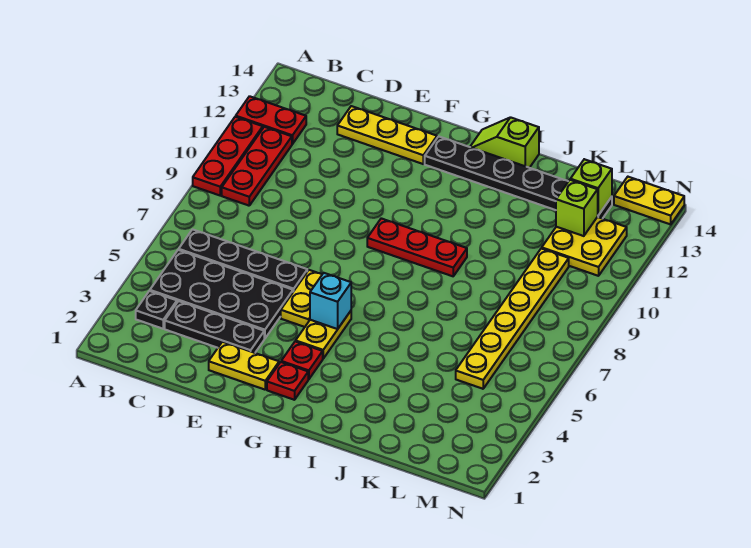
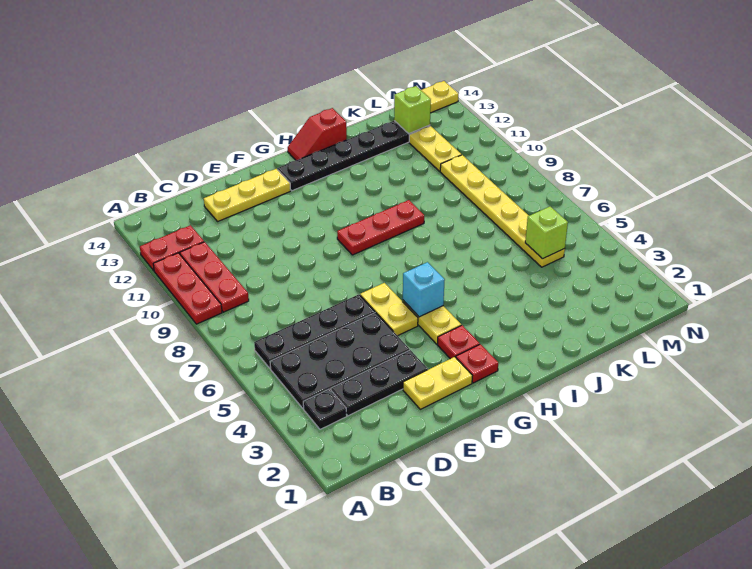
lime 1x2 slope [470,117,539,168] -> red 1x2 slope [288,108,347,161]
yellow 2x2 plate [542,217,627,276] -> yellow 1x2 plate [409,126,462,171]
lime 1x1 brick [556,180,598,236] -> lime 1x1 brick moved to [525,206,568,259]

